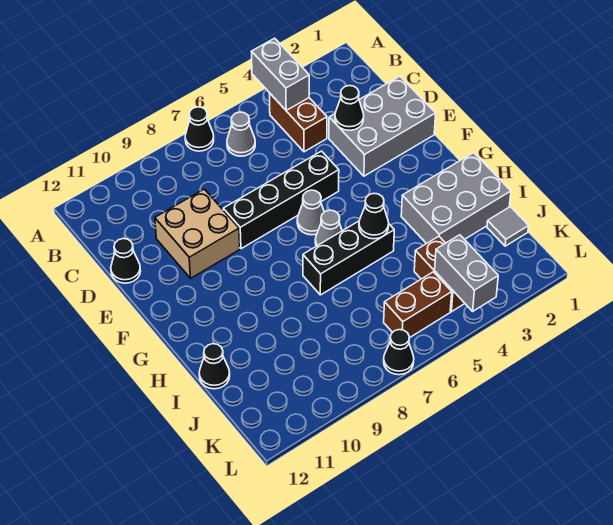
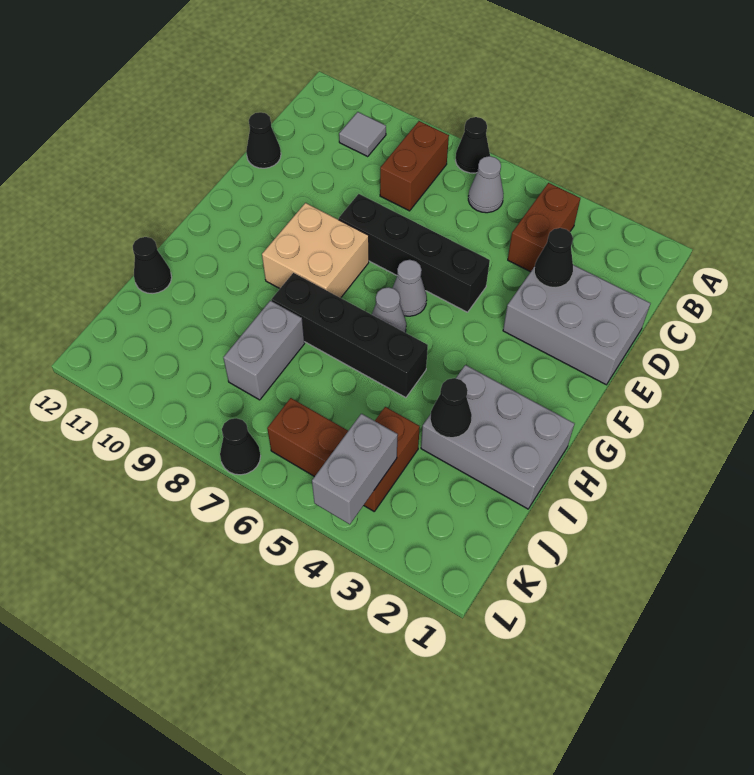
grey 1x2 brick [251,38,309,110] -> grey 1x2 brick moved to [223,301,305,400]
none -> brown 1x2 brick [380,121,449,211]
tan 2x2 brick [155,189,240,278] -> tan 2x2 brick moved to [262,203,369,298]
black 1x3 brick [303,221,394,295] -> black 1x4 brick [271,273,428,398]
black 1x1 cone [359,193,389,239] -> black 1x1 cone moved to [430,378,472,438]
grey 1x1 tile [487,207,529,246] -> grey 1x1 tile moved to [339,112,386,156]

